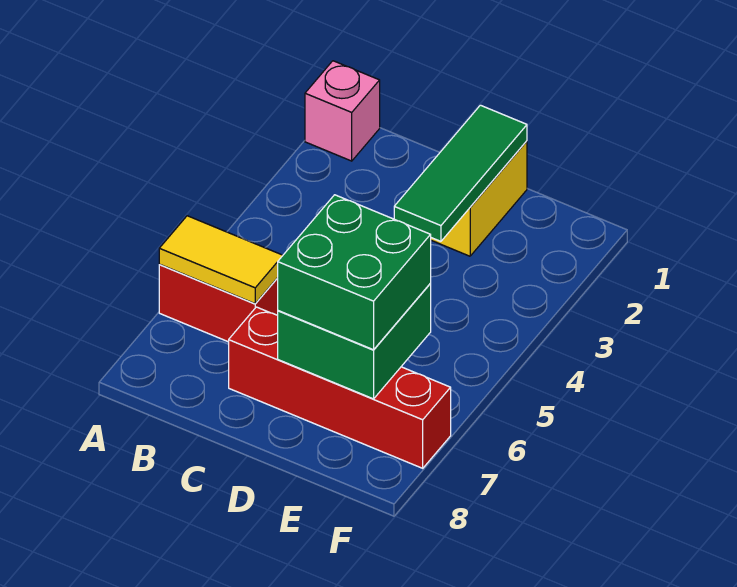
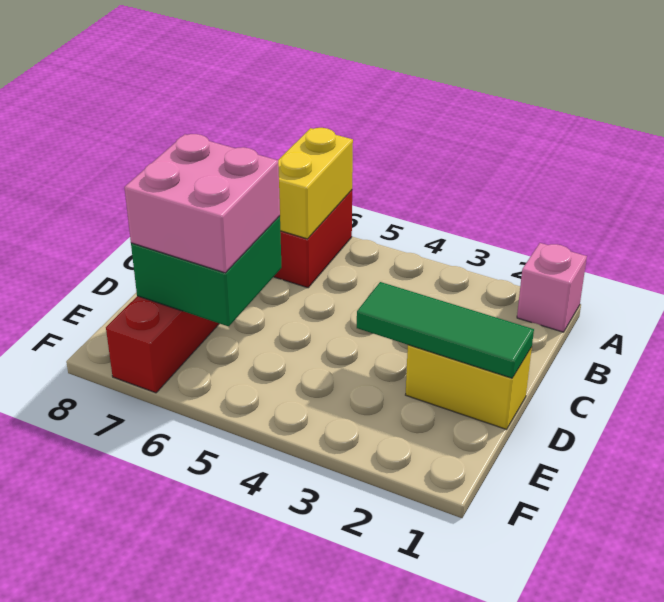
yellow 1x2 tile [159,216,283,304] -> yellow 1x2 brick [278,128,353,239]
green 2x2 brick [278,195,431,350] -> pink 2x2 brick [124,134,280,273]

